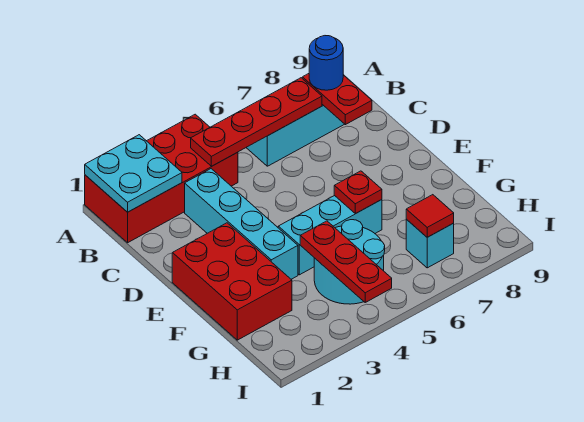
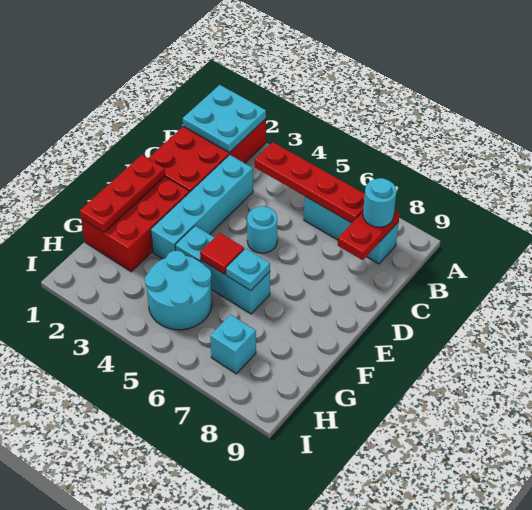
red 2x4 brick [85,114,238,243] -> red 2x4 brick turned to [148,119,266,192]
blue 1x1 round brick [309,36,343,90] -> cyan 1x1 round brick [363,178,397,227]
none -> cyan 1x1 round brick [247,206,277,253]
red 1x1 plate [334,171,382,214] -> cyan 1x1 plate [226,248,270,291]
red 1x3 plate [300,221,392,302] -> red 1x3 plate moved to [80,155,165,233]
red 1x1 tile [406,195,454,237] -> red 1x1 tile moved to [200,233,244,275]

